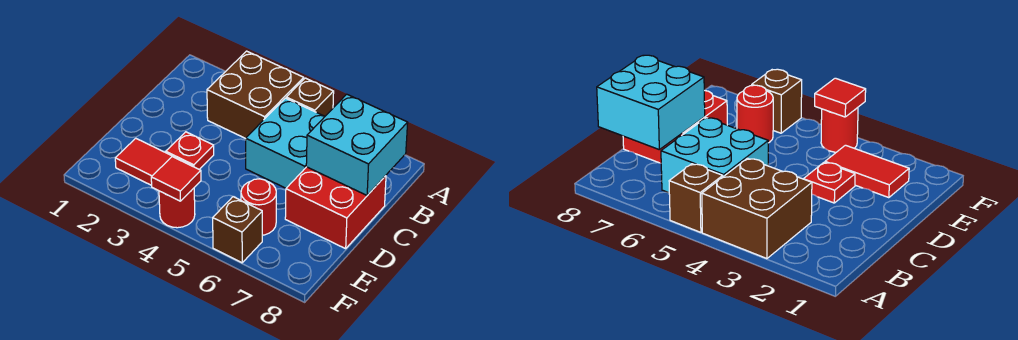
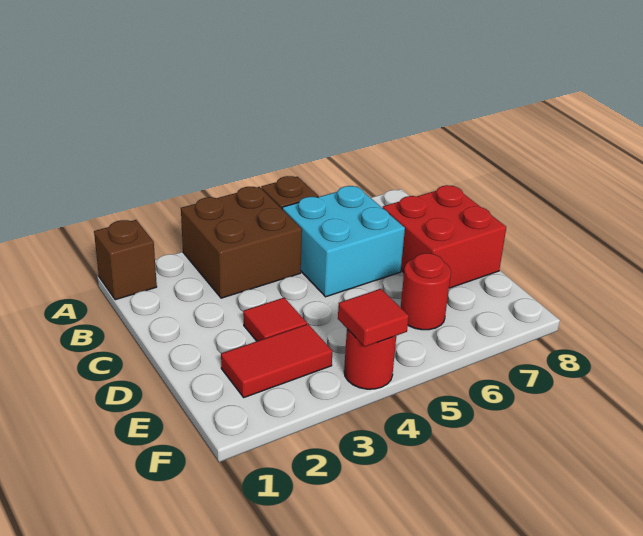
cyan 2x2 brick [306,94,408,195] -> none
red 1x1 plate [166,132,214,169] -> red 1x1 tile [243,298,307,341]
brown 1x1 brick [213,197,262,263] -> brown 1x1 brick moved to [94,220,157,300]

